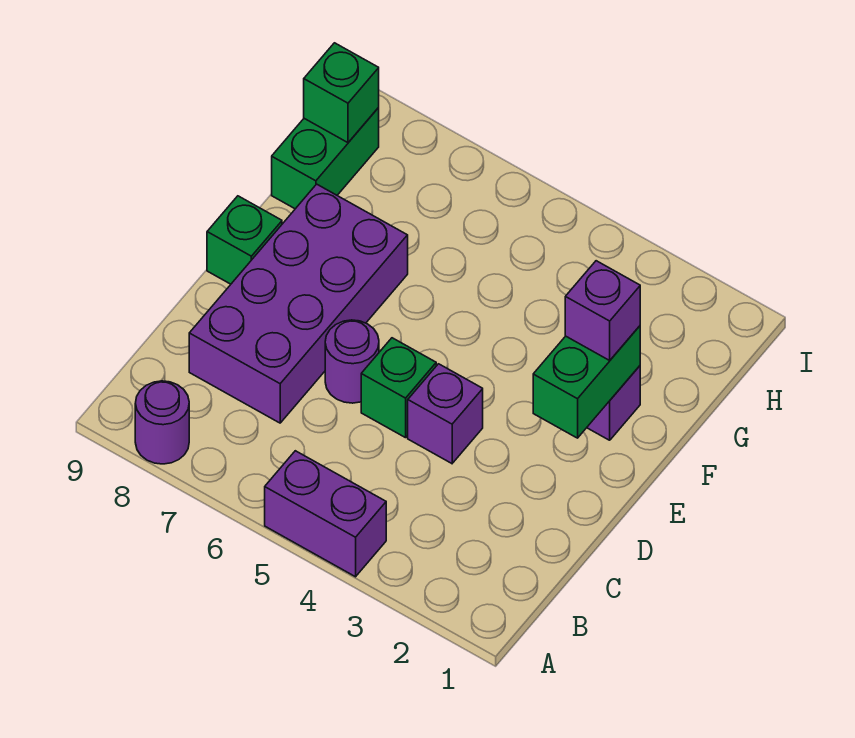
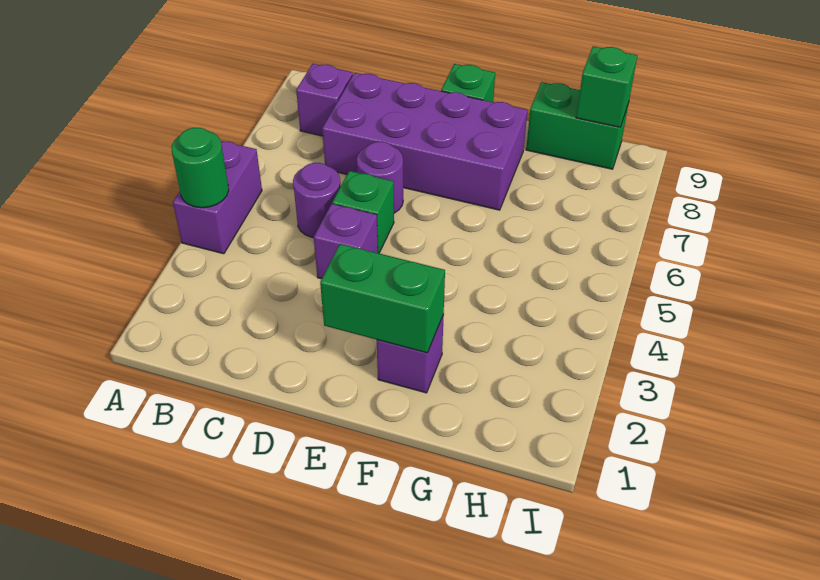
none -> green 1x1 round brick [172,128,229,208]
purple 1x1 round brick [135,381,189,464] -> purple 1x1 round brick moved to [293,163,341,238]
purple 1x1 brick [565,261,640,360] -> purple 1x1 brick moved to [296,64,353,136]

